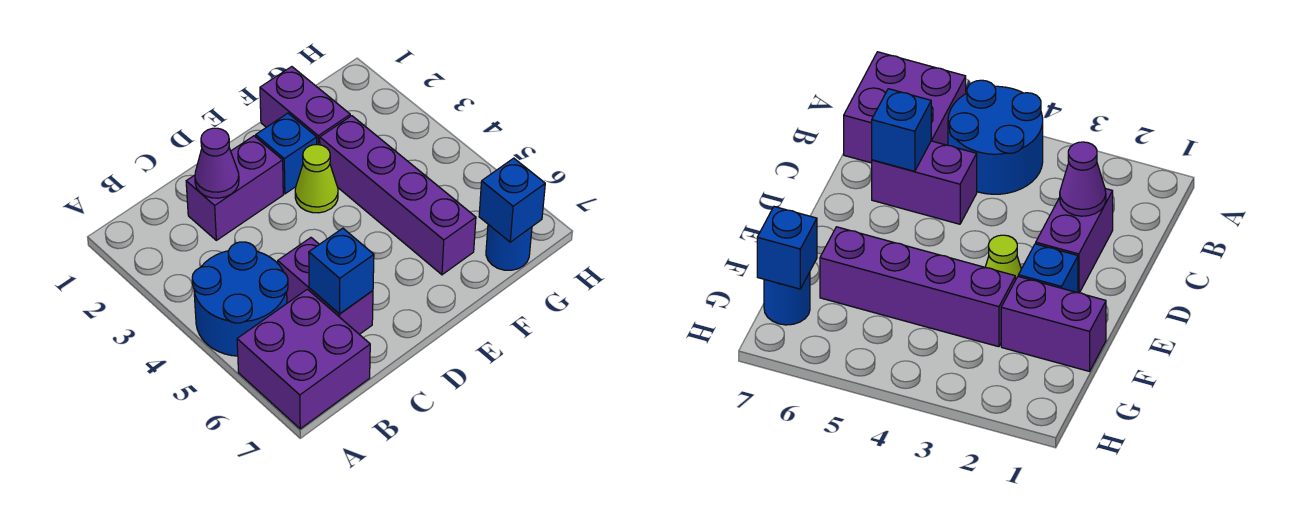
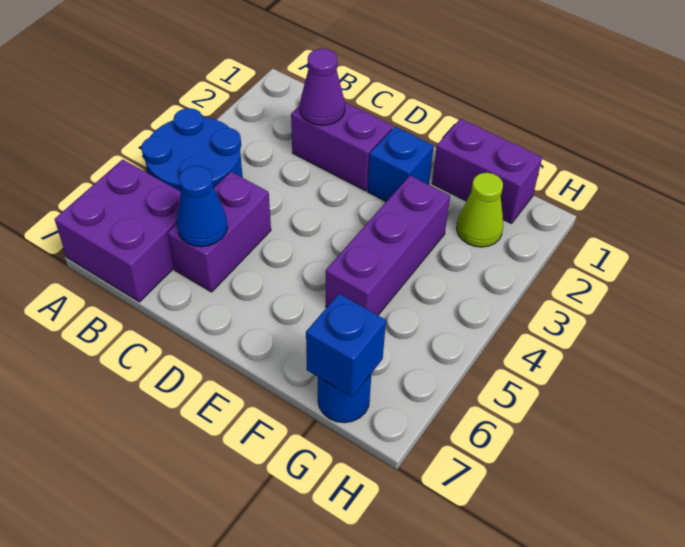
blue 1x1 brick [309,228,374,314] -> blue 1x1 cone [177,166,227,247]
lime 1x1 cone [295,145,338,213] -> lime 1x1 cone moved to [457,173,503,247]
purple 1x2 brick [260,67,350,145] -> purple 1x2 brick turned to [432,119,542,224]
purple 1x4 brick [320,116,476,275] -> purple 1x3 brick [326,176,450,315]

